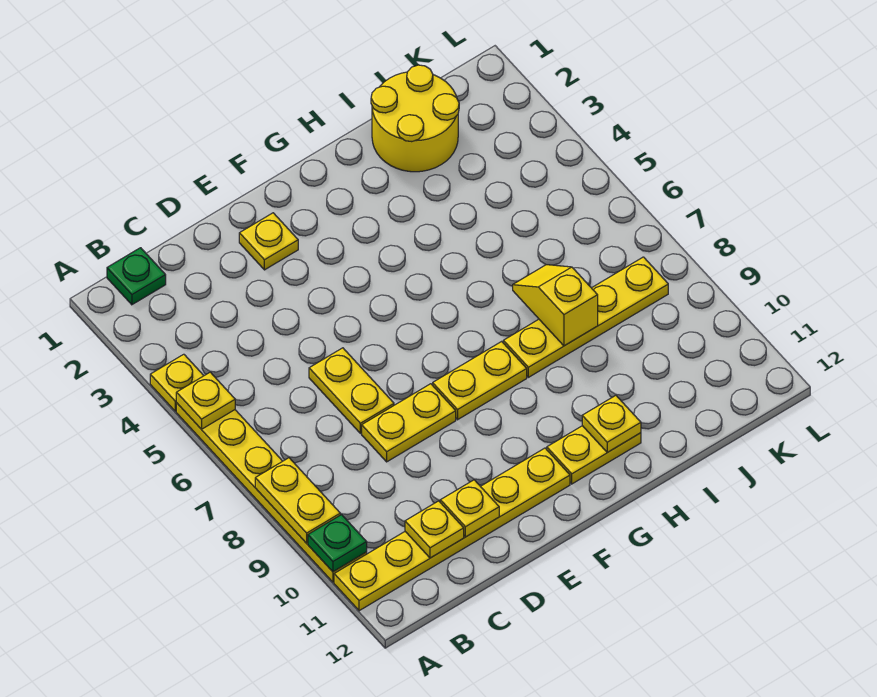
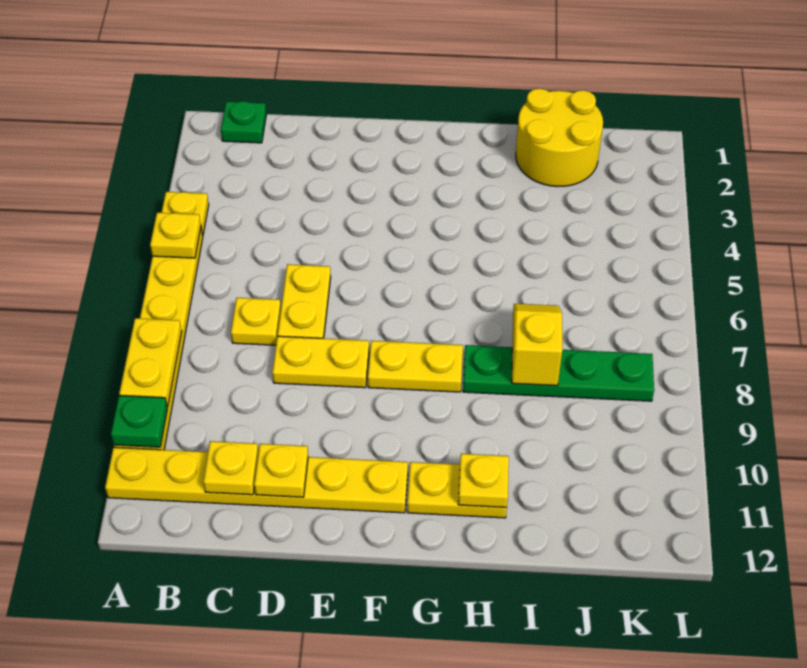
yellow 1x1 plate [239,213,298,270] -> yellow 1x1 plate moved to [231,298,281,345]
yellow 1x4 plate [503,257,668,377] -> green 1x4 plate [463,345,654,401]

